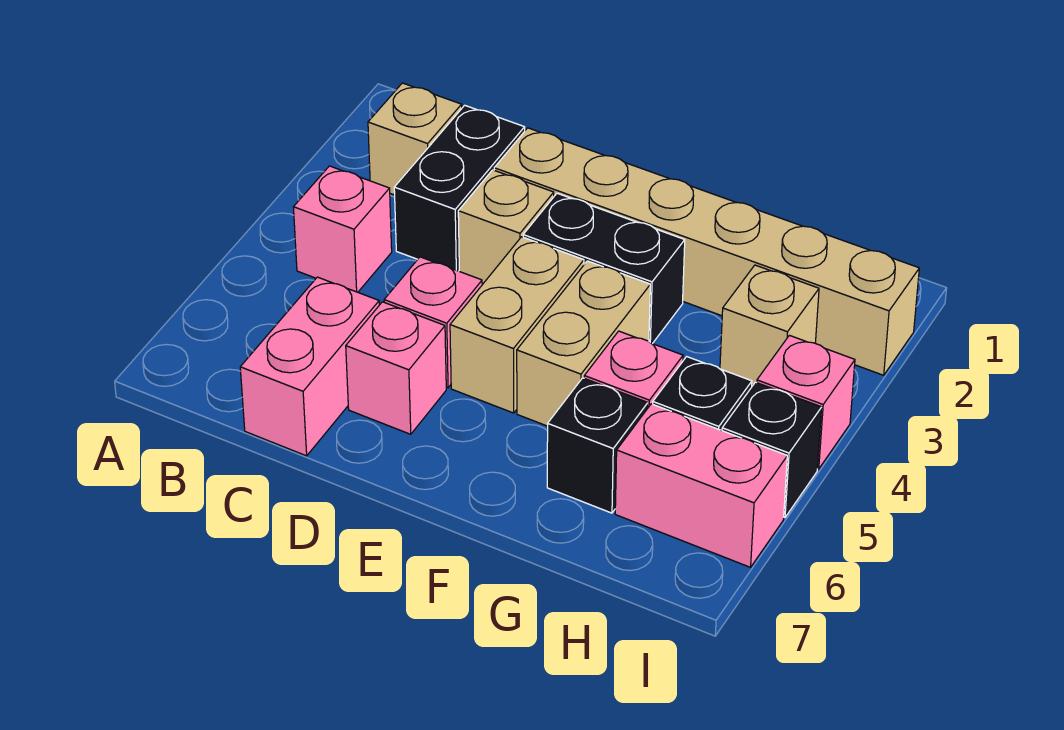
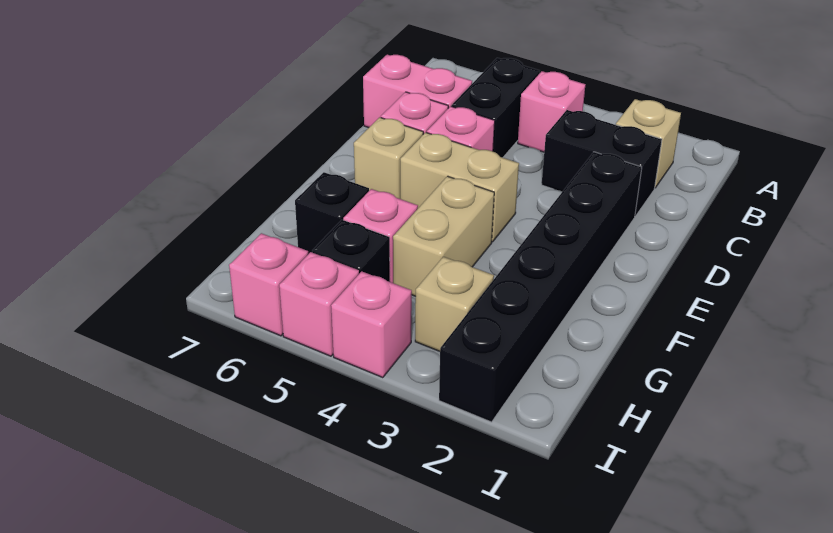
tan 1x6 brick [494,128,919,375] -> black 1x6 brick [439,152,642,422]
tan 1x1 brick [458,170,554,284] -> tan 1x1 brick moved to [354,117,423,199]
black 1x2 brick [523,193,685,344] -> black 1x2 brick moved to [452,58,540,158]
tan 1x2 brick [517,261,650,426] -> tan 1x2 brick turned to [393,176,494,296]
pink 1x2 brick [615,404,787,567] -> pink 1x1 brick [229,233,308,336]
black 1x1 brick [722,382,822,518] -> pink 1x1 brick [279,252,359,356]

